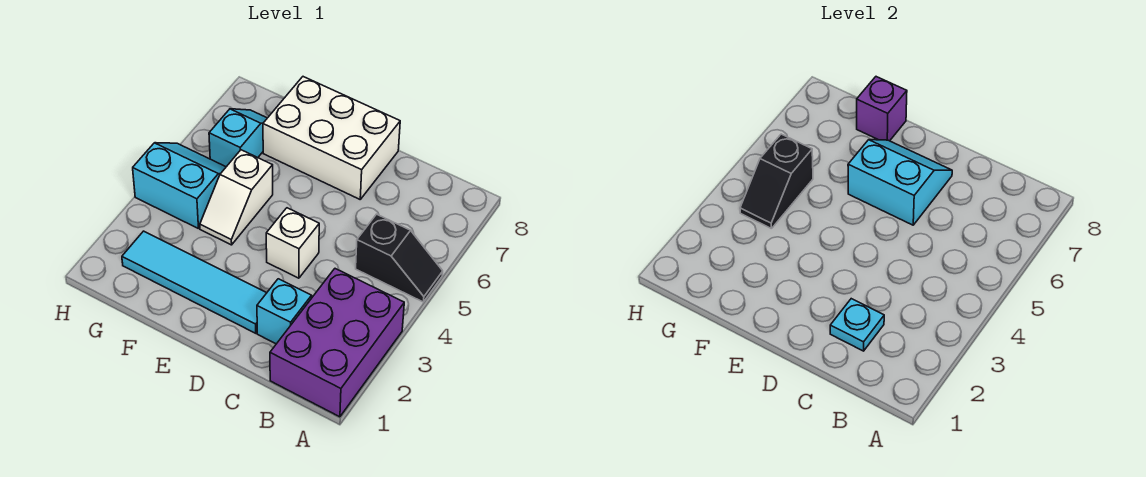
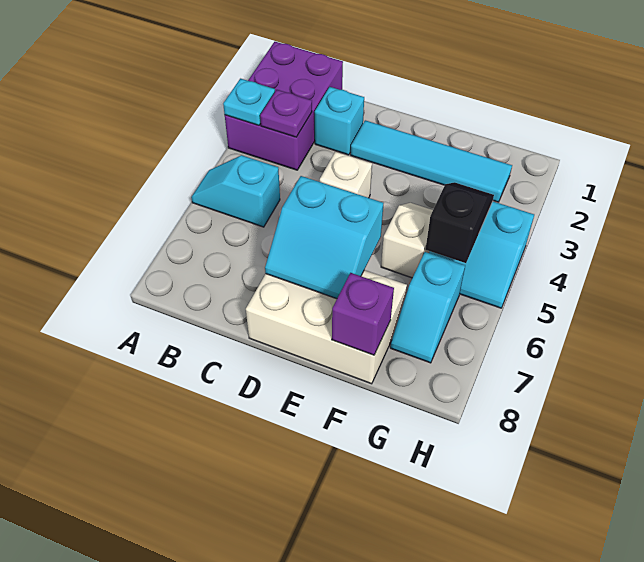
black 1x2 slope [356,214,443,302] -> cyan 1x2 slope [191,155,280,227]
none -> purple 1x1 plate [260,90,312,137]
cyan 1x1 plate [830,299,884,351] -> cyan 1x1 plate moved to [223,79,275,125]

